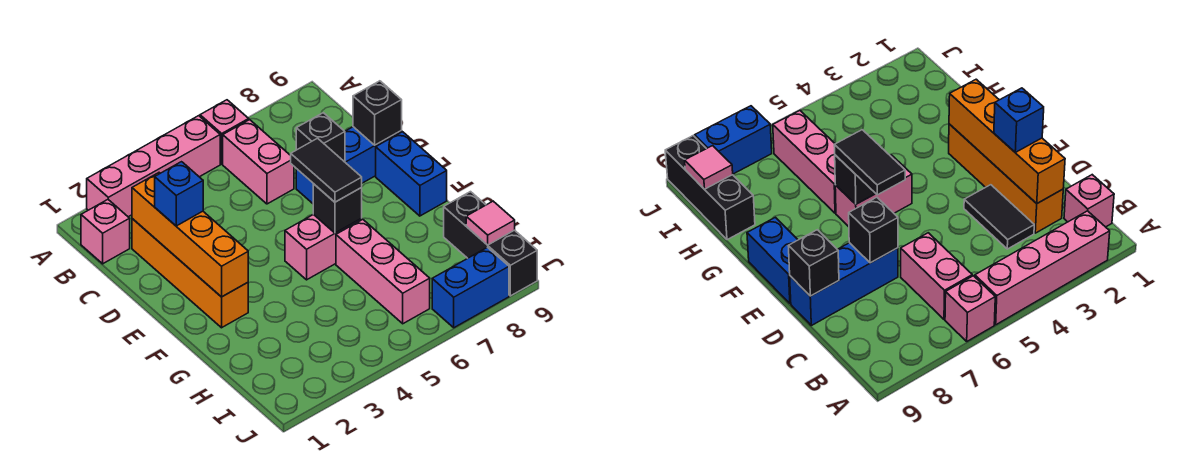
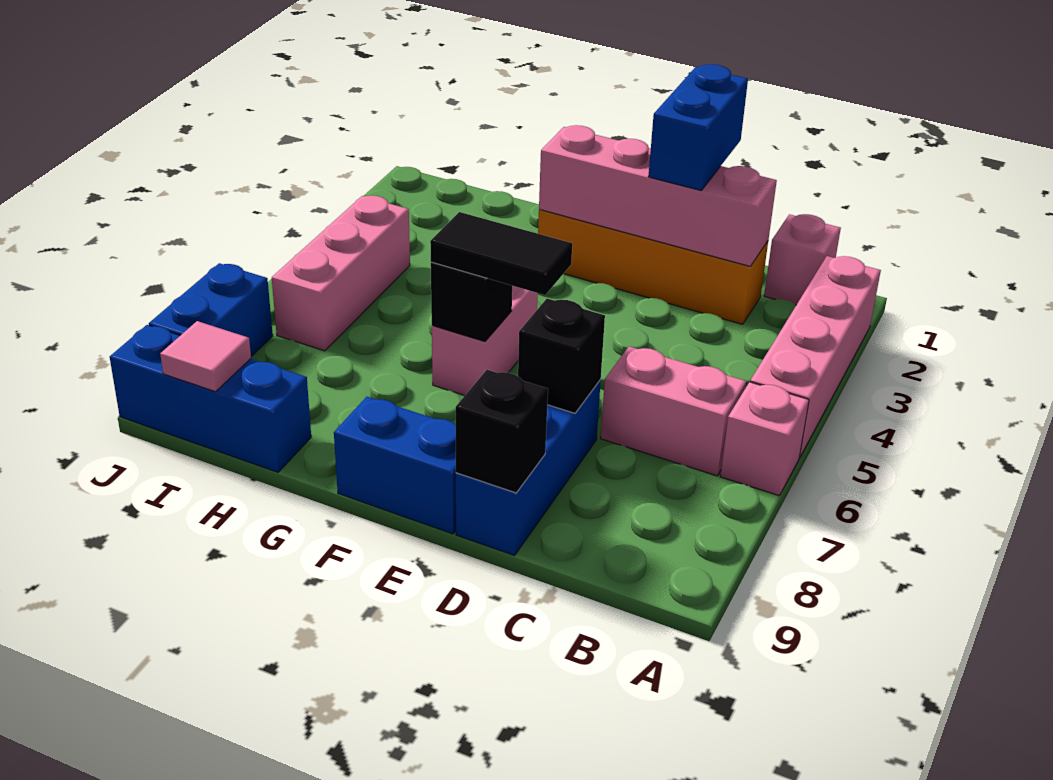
orange 1x4 brick [132,173,248,297] -> pink 1x4 brick [539,125,777,266]
black 1x2 tile [964,185,1034,249] -> none
blue 1x1 brick [155,162,203,226] -> blue 1x2 brick [648,64,748,190]
pink 1x3 brick [336,220,430,324] -> pink 1x3 brick turned to [272,196,410,351]
black 1x3 brick [444,192,537,296] -> blue 1x3 brick [110,325,311,472]

